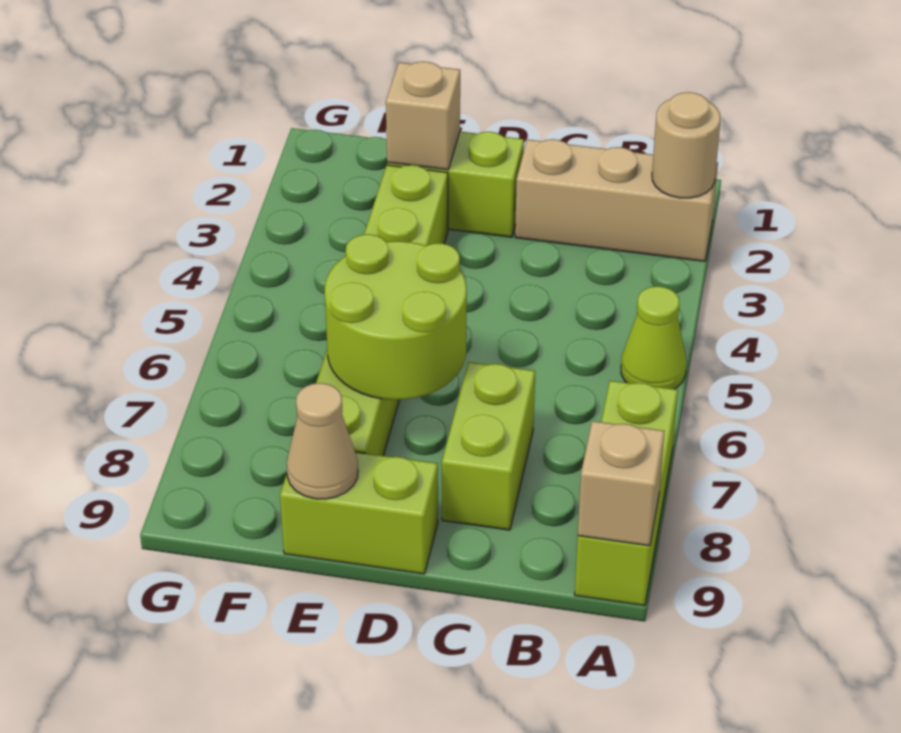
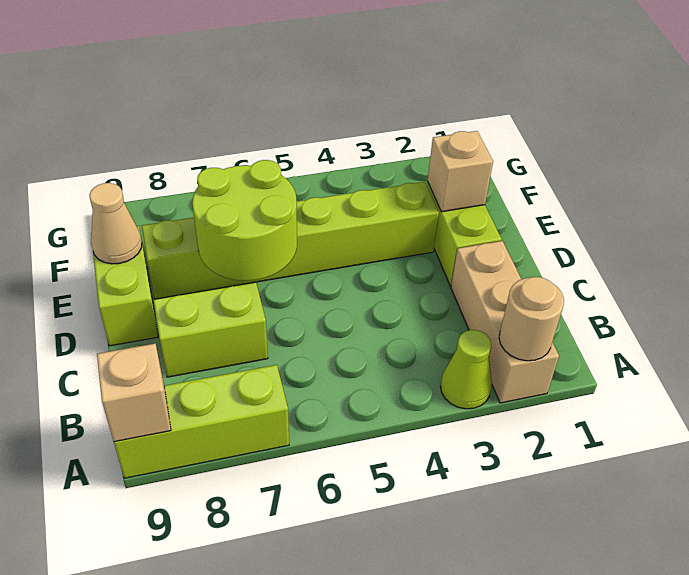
lime 1x1 cone [621,286,686,389] -> lime 1x1 cone moved to [441,330,492,409]

